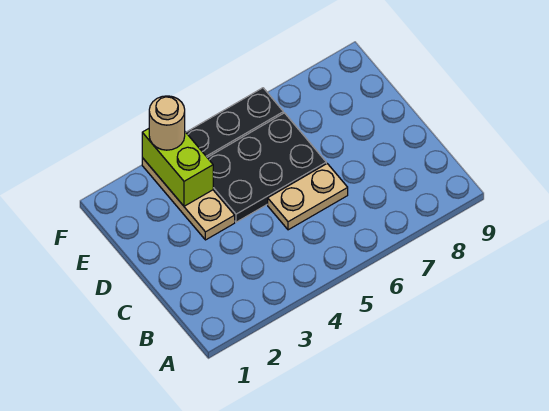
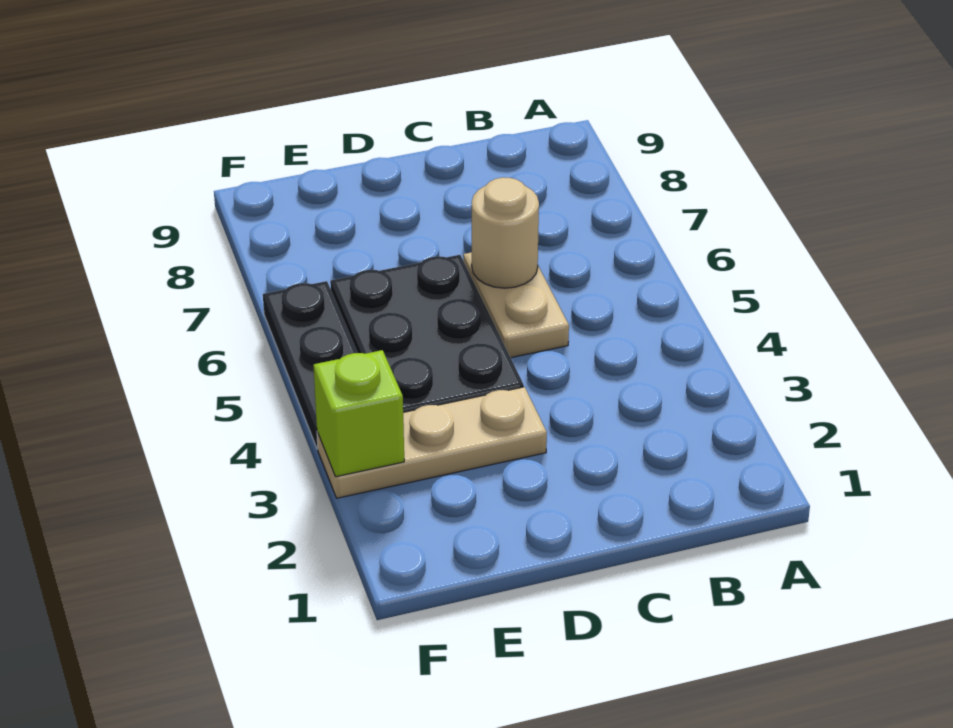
lime 1x2 brick [142,129,213,206] -> lime 1x1 brick [314,350,404,477]
tan 1x1 round brick [149,96,185,150] -> tan 1x1 round brick moved to [472,177,539,288]

